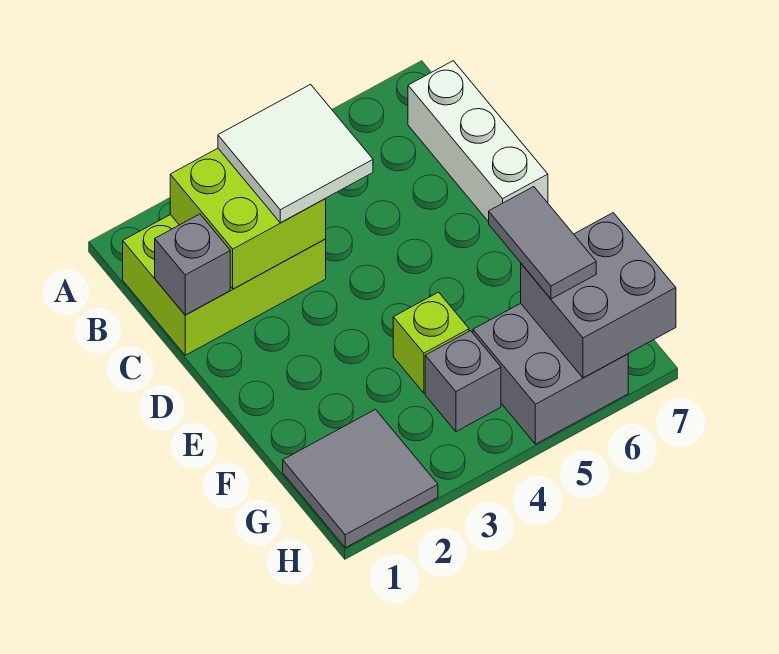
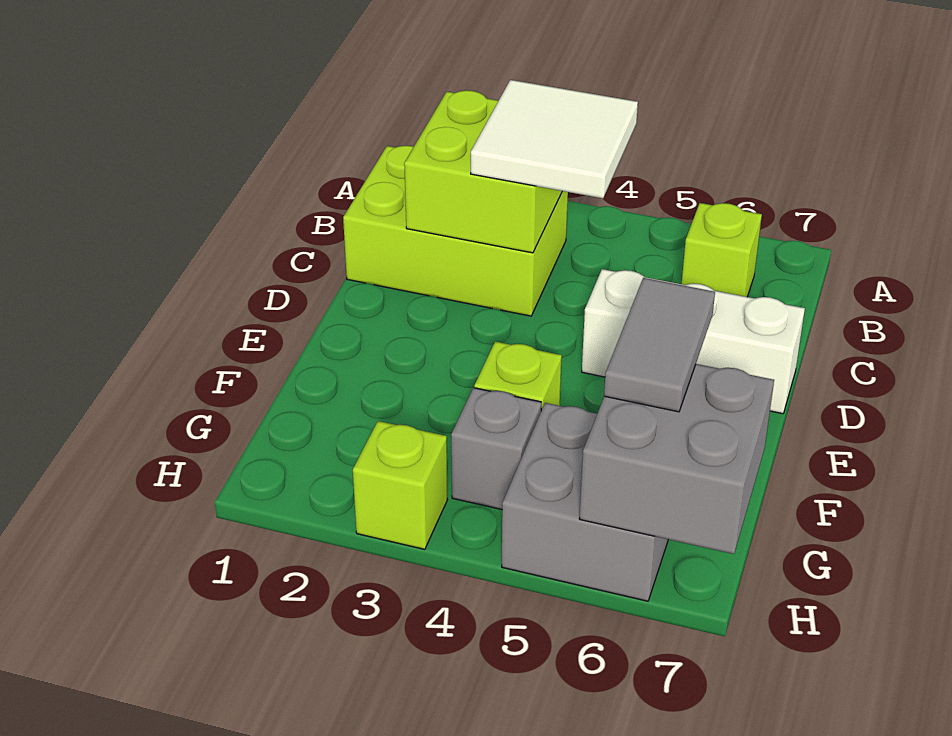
none -> lime 1x1 brick [682,203,762,297]
white 1x3 brick [408,61,548,222] -> white 1x3 brick turned to [582,269,805,414]
grey 1x1 brick [155,214,230,315] -> none
grey 2x2 tile [283,409,438,548] -> none
none -> lime 1x1 brick [353,421,447,549]

